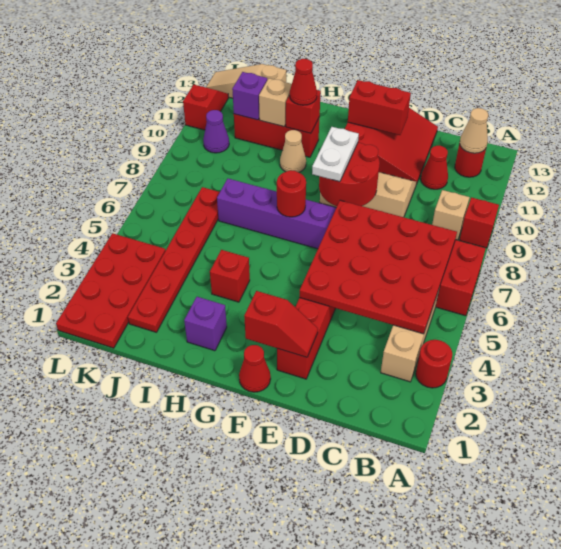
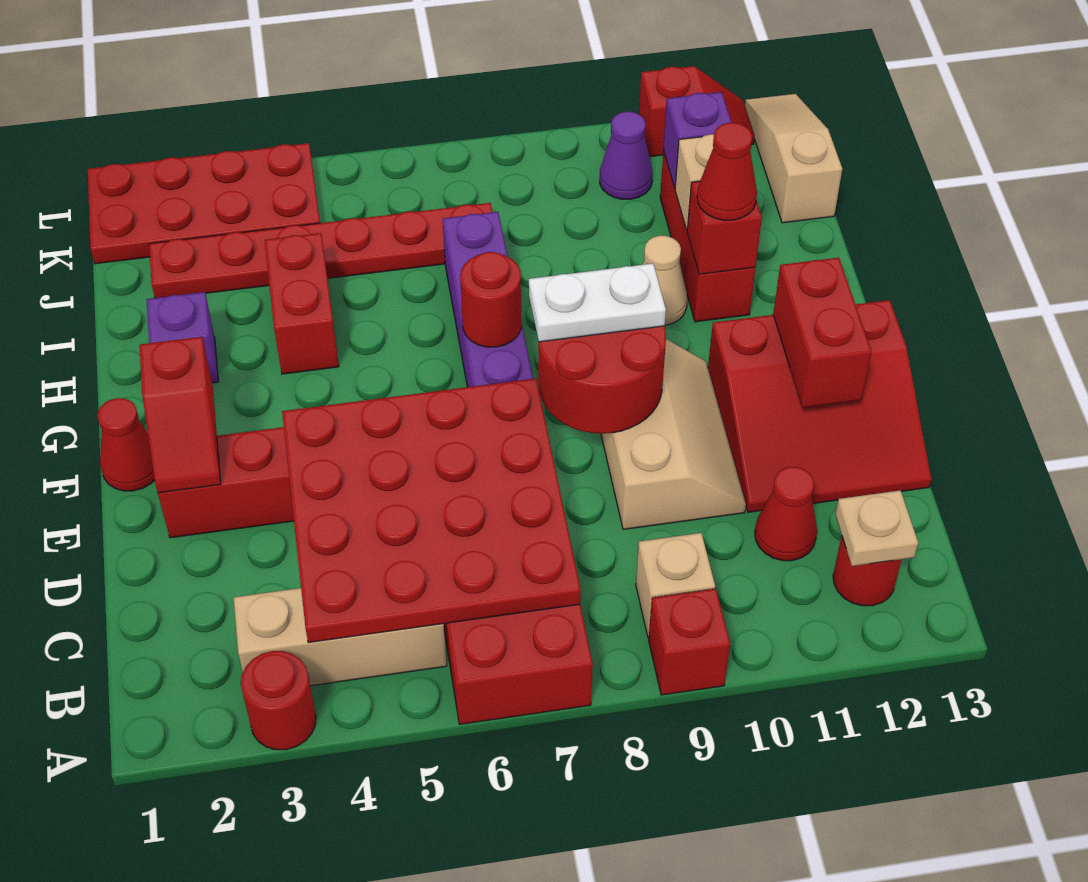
tan 1x1 cone [460,108,488,153] -> tan 1x1 plate [835,490,918,566]
red 1x1 brick [210,250,250,302] -> red 1x2 brick [265,233,339,374]

